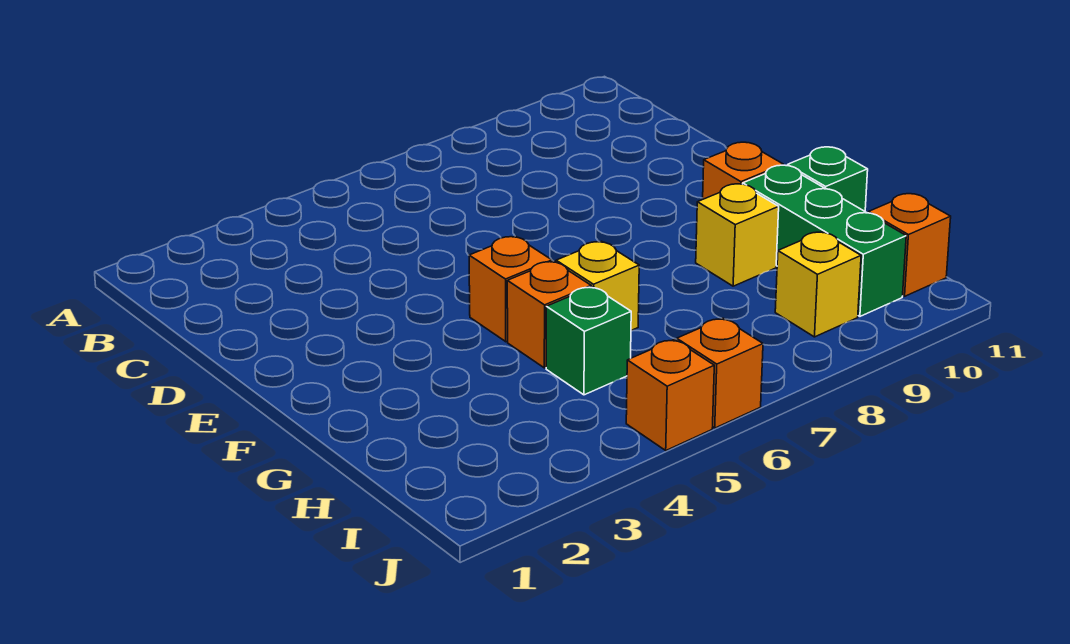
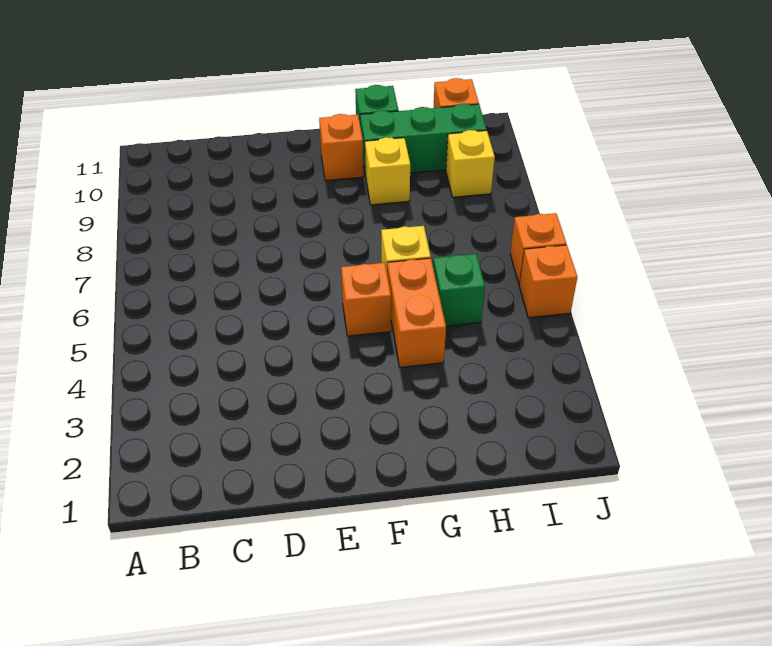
orange 1x1 brick [507,261,591,368] -> orange 1x2 brick [387,258,446,367]

